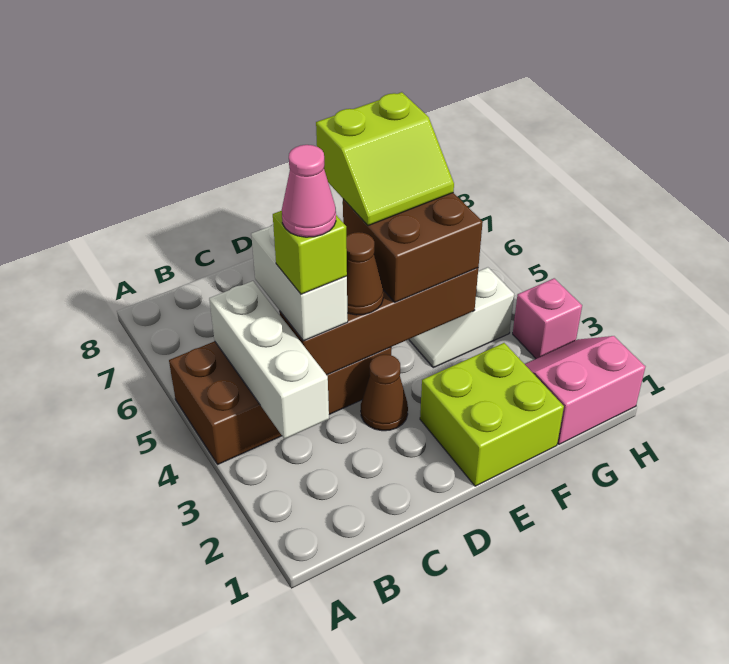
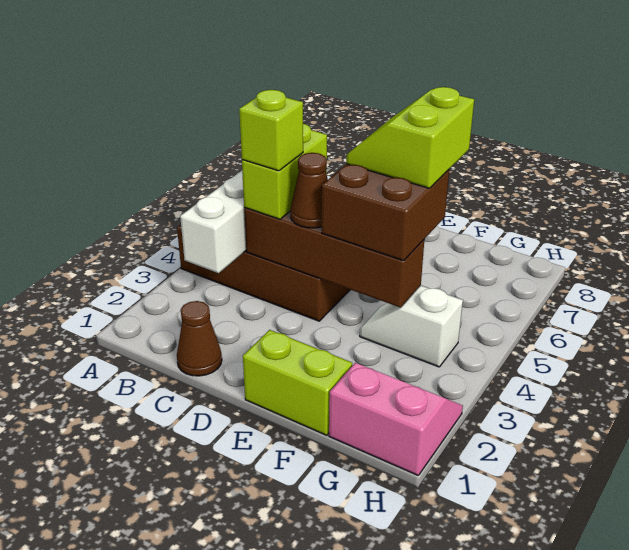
white 1x2 brick [251,225,348,341] -> lime 1x2 brick [242,124,327,219]
pink 1x1 cone [282,145,336,237] -> none
brown 1x1 cone [361,354,408,431] -> brown 1x1 cone moved to [177,301,222,376]
lime 2x2 brick [420,343,564,486] -> lime 1x2 brick [243,330,352,435]
lime 2x2 slope [316,92,454,226] -> lime 2x2 slope turned to [346,87,474,188]
pink 1x1 brick [513,278,582,359] -> none

